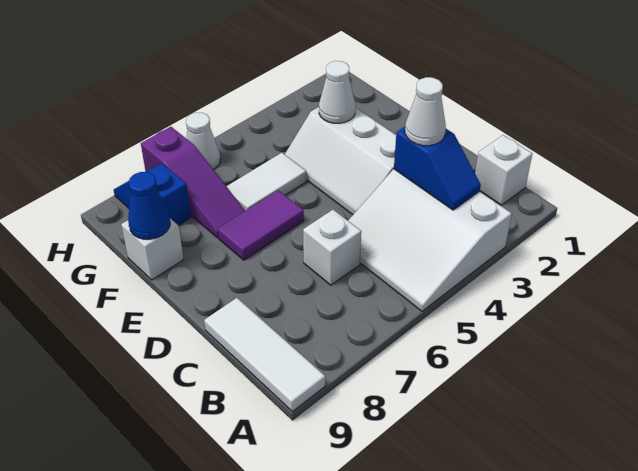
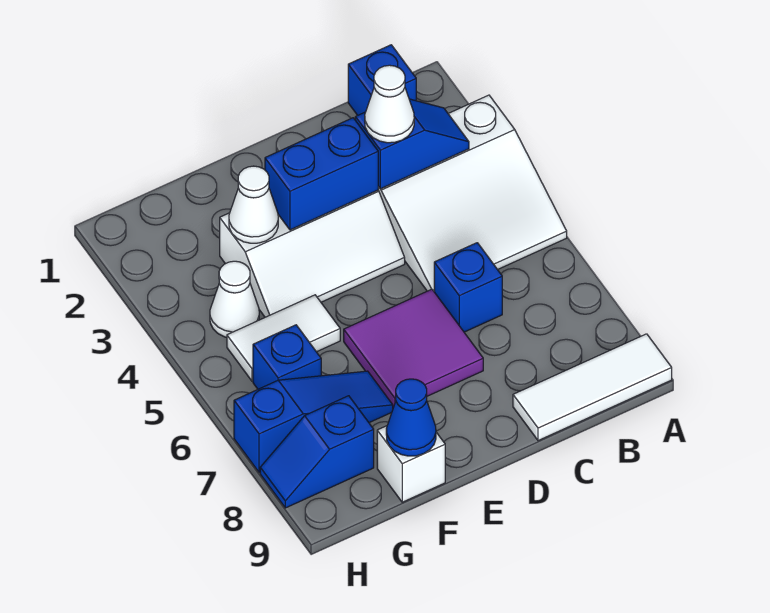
white 1x1 brick [475,135,532,205] -> blue 1x1 brick [348,45,416,115]
white 1x1 brick [303,210,361,285] -> blue 1x1 brick [434,243,502,332]
none -> blue 1x2 brick [265,118,378,230]
purple 1x2 tile [218,190,304,260] -> purple 2x2 tile [344,289,483,408]
white 1x2 tile [226,153,306,211] -> white 1x2 tile turned to [227,295,340,381]
purple 1x3 slope [141,127,245,238] -> blue 1x3 slope [234,371,393,473]
none -> blue 1x1 brick [253,325,321,389]
white 1x1 cone [186,113,220,170] -> white 1x1 cone moved to [210,261,259,337]

